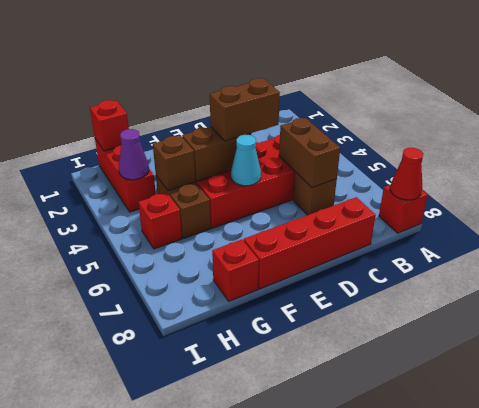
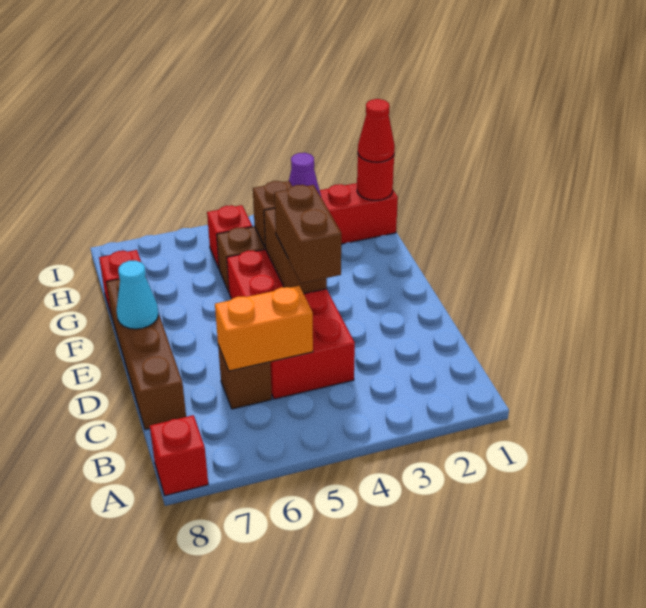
red 1x1 cone [390,148,423,200] -> red 1x1 cone moved to [358,99,395,162]
brown 1x2 brick [279,118,340,187] -> orange 1x2 brick [215,286,313,371]
red 1x4 brick [244,197,376,289] -> brown 1x4 brick [106,276,186,430]
cyan 1x1 cone [231,134,261,186] -> cyan 1x1 cone moved to [117,261,158,329]
red 1x1 brick [90,100,129,151] -> red 1x1 round brick [357,155,394,200]

